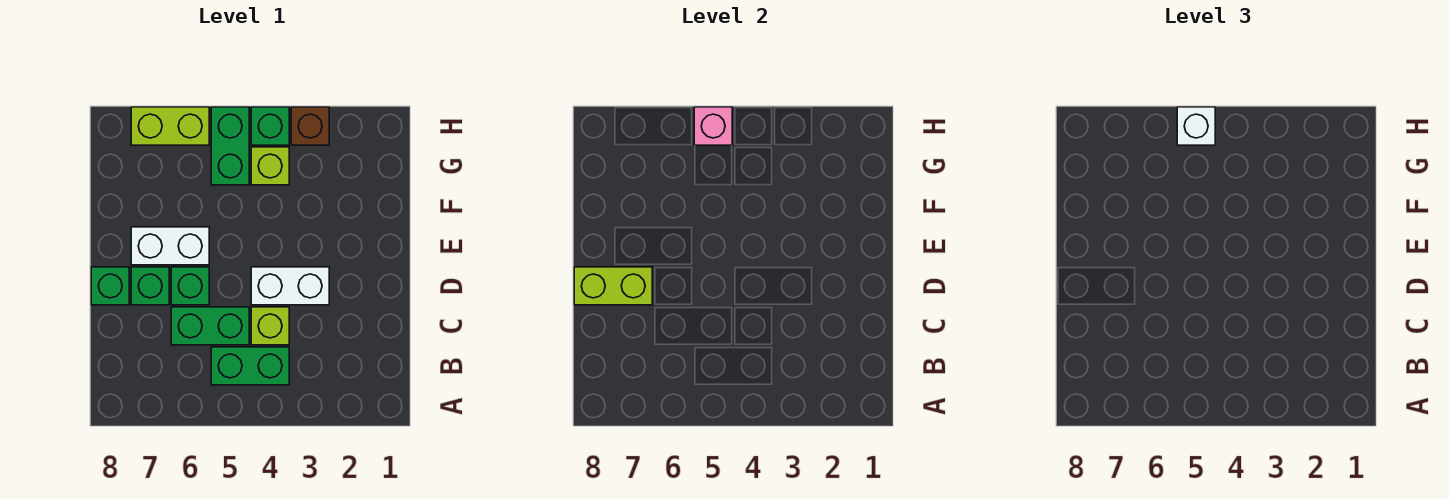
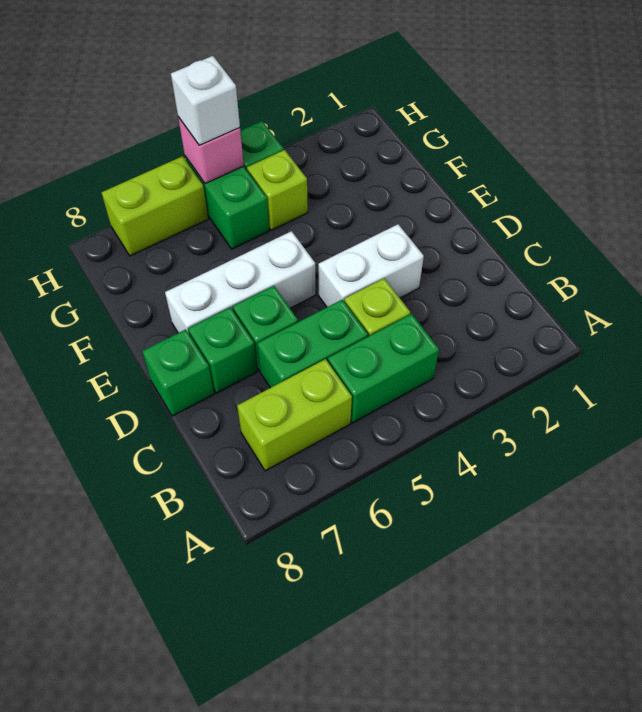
lime 1x2 brick [574,267,652,305] -> lime 1x2 brick moved to [237,359,352,471]
white 1x2 brick [131,227,209,265] -> white 1x3 brick [165,231,316,334]
brown 1x1 brick [291,107,329,145] -> none

